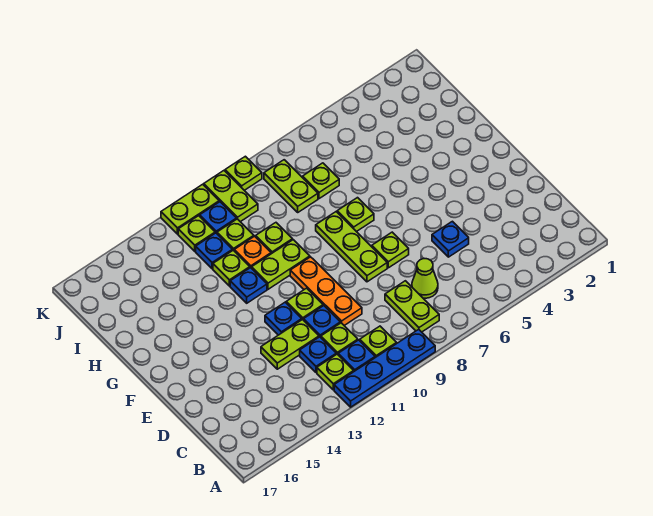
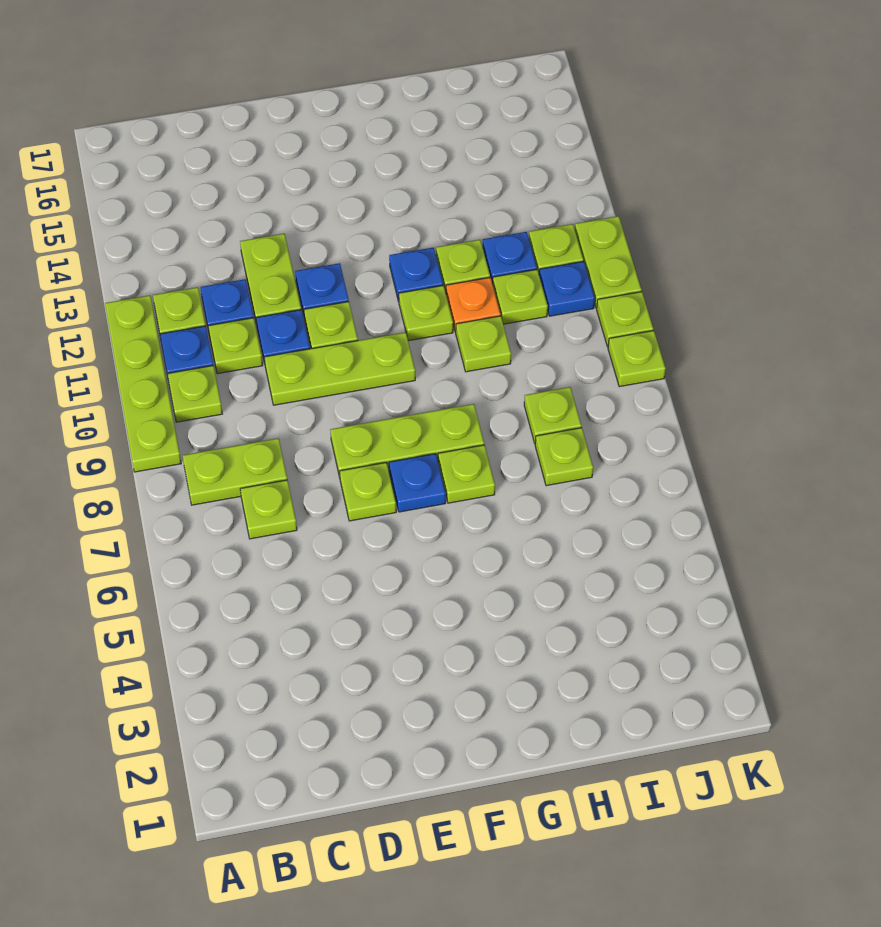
blue 1x4 plate [334,329,435,407] -> lime 1x4 plate [105,295,181,472]
lime 1x1 cone [412,259,438,298] -> lime 1x1 plate [240,480,297,539]
blue 1x1 plate [432,221,469,257] -> blue 1x1 plate moved to [389,454,446,512]
orange 1x3 plate [290,257,362,325] -> lime 1x3 plate [264,332,415,405]
lime 1x2 plate [252,240,310,289] -> lime 1x1 plate [399,286,453,341]
lime 1x2 plate [264,160,318,212] -> lime 1x1 plate [524,387,581,443]
lime 1x2 plate [204,171,258,222] -> lime 1x1 plate [597,292,653,347]

